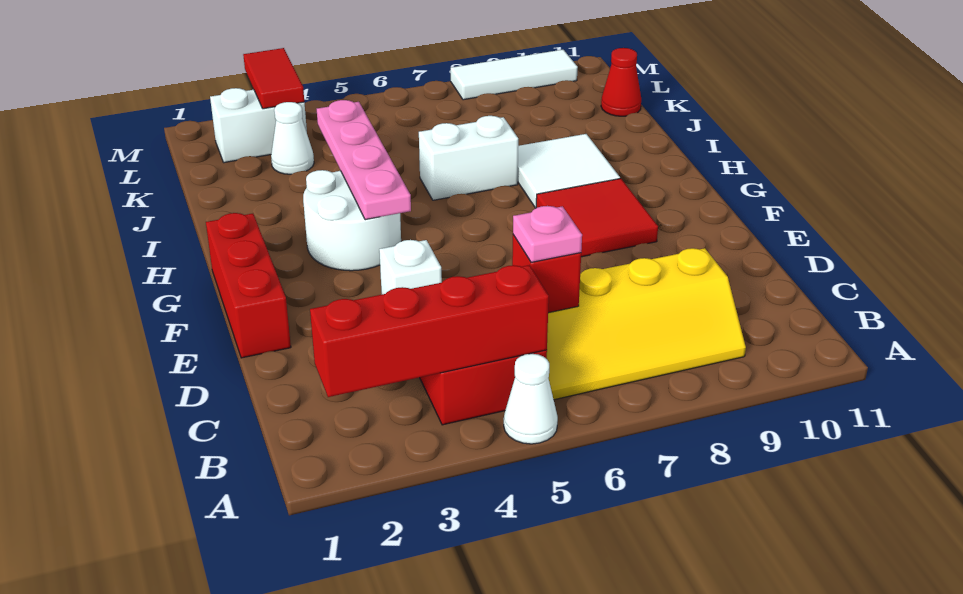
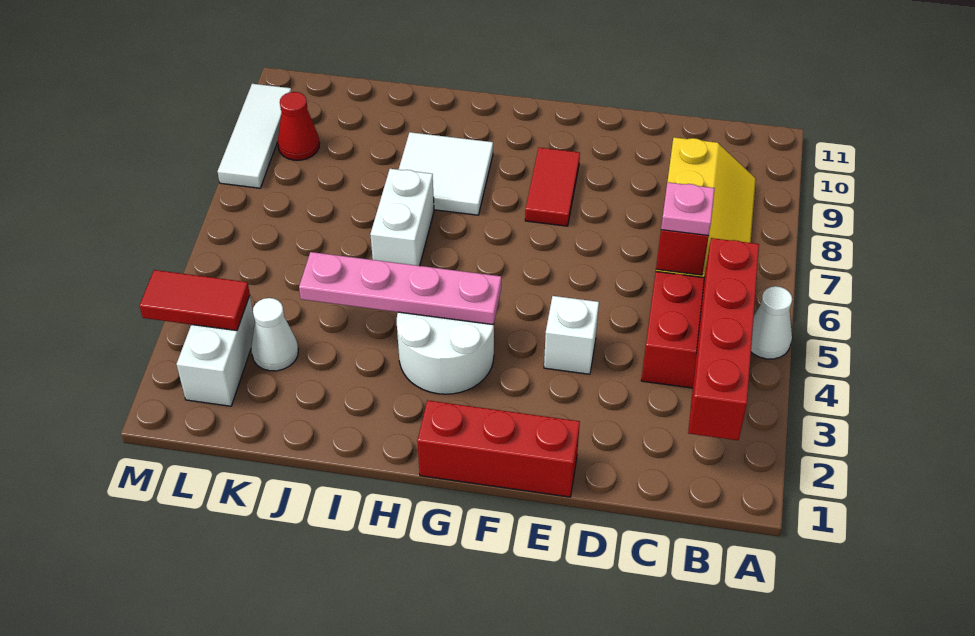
red 2x2 tile [536,179,658,257] -> red 1x2 tile [525,148,580,226]
red 1x1 cone [601,48,641,116] -> red 1x1 cone moved to [278,92,320,160]

